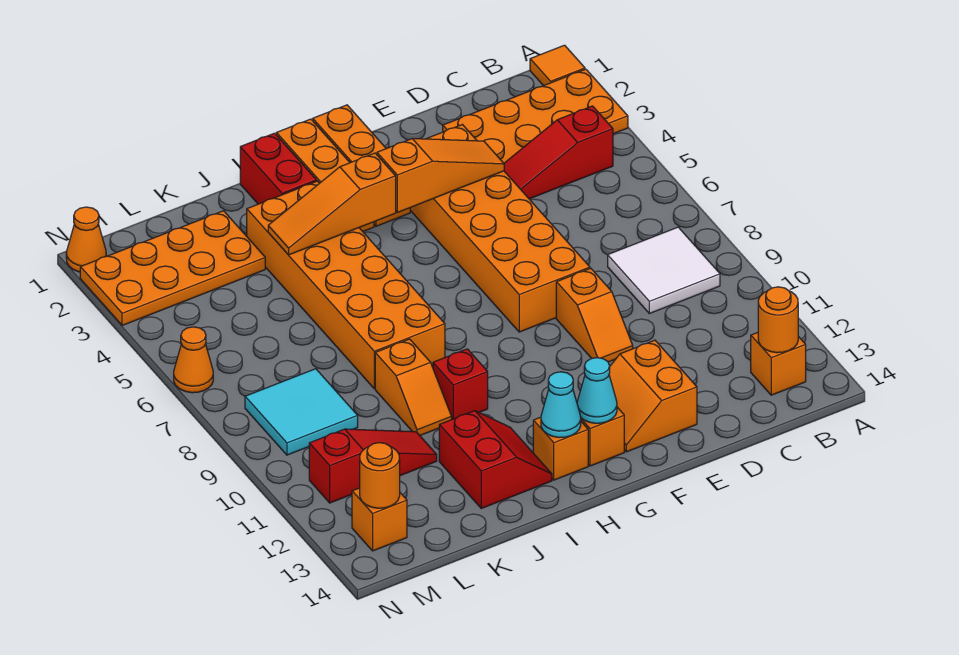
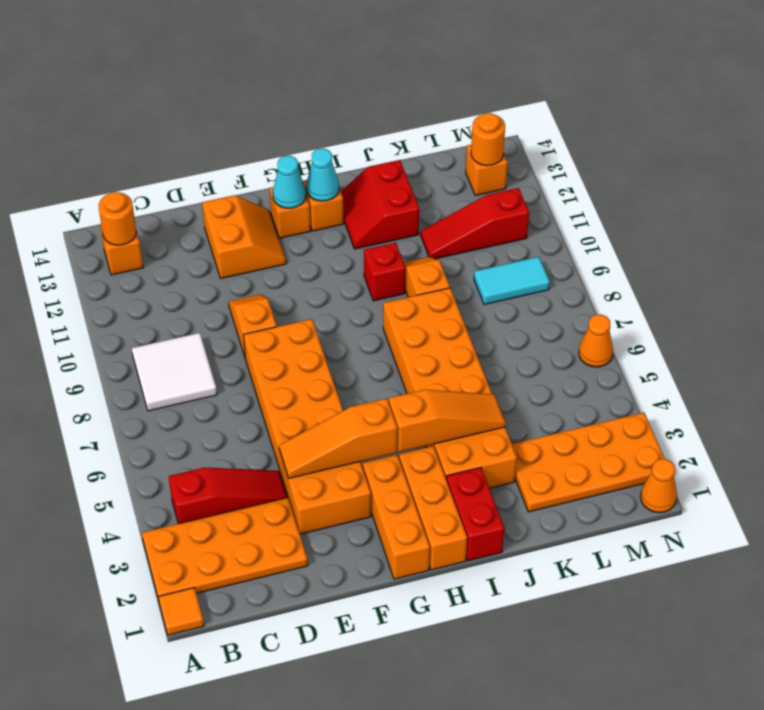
cyan 2x2 tile [245,369,358,455] -> cyan 1x2 tile [474,257,550,305]

